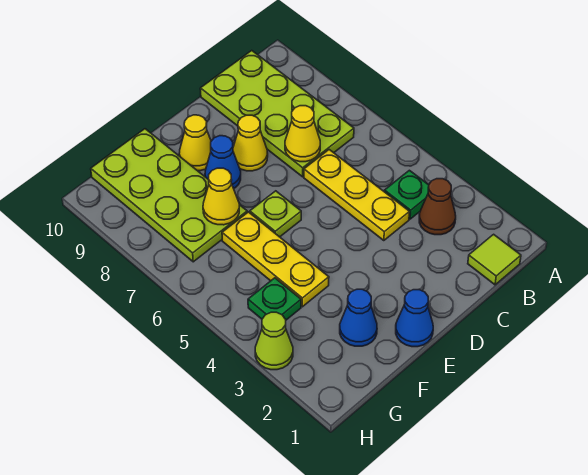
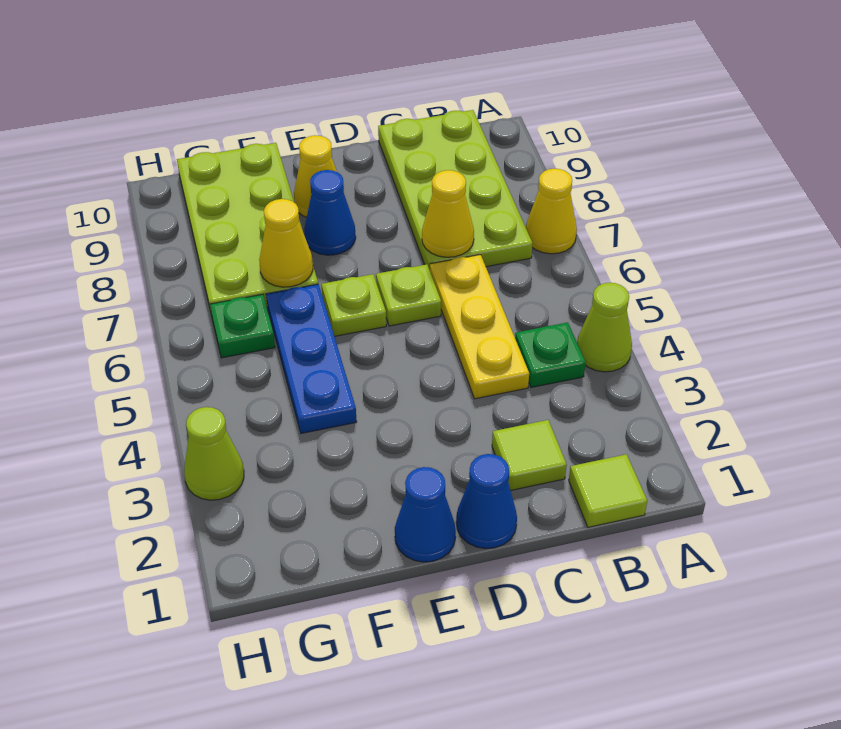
none -> lime 1x1 cone [577,283,632,372]
brown 1x1 cone [419,179,456,235] -> none
none -> lime 1x1 tile [492,420,567,490]
none -> lime 1x1 plate [376,264,441,326]
yellow 1x1 cone [233,115,268,171] -> yellow 1x1 cone moved to [526,169,577,254]
blue 1x1 cone [340,289,377,346] -> blue 1x1 cone moved to [456,454,517,549]
yellow 1x3 plate [222,212,329,307] -> blue 1x3 plate [266,284,357,433]
green 1x1 plate [248,278,301,320] -> green 1x1 plate moved to [210,294,275,358]

